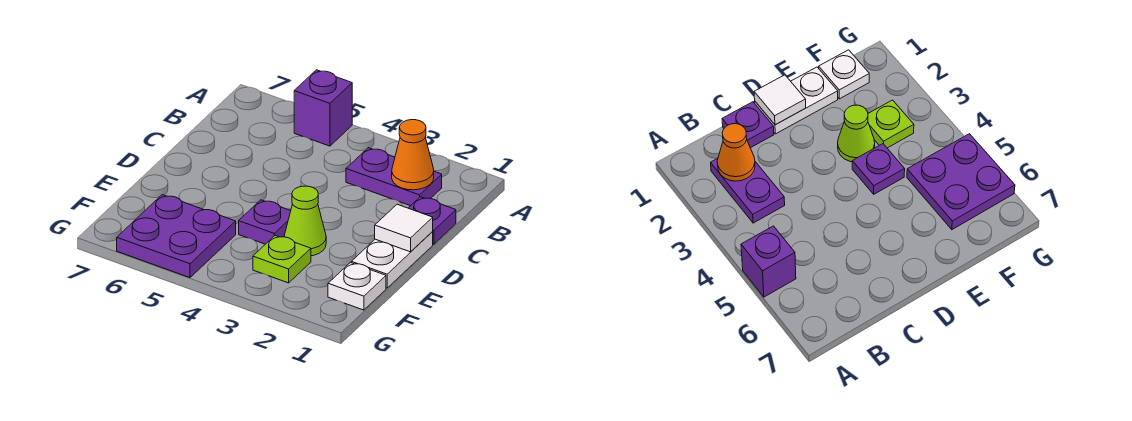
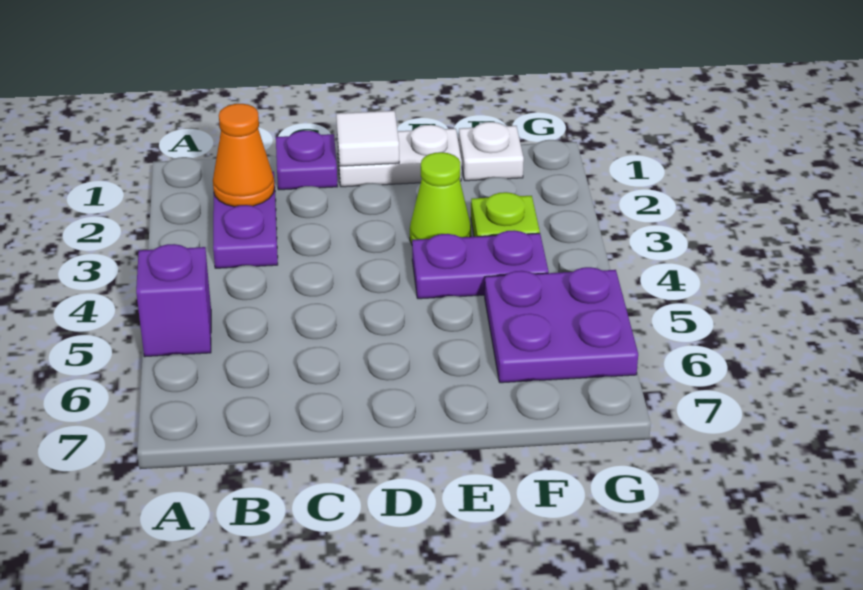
purple 1x1 plate [239,200,291,244] -> purple 1x2 plate [412,230,549,299]

